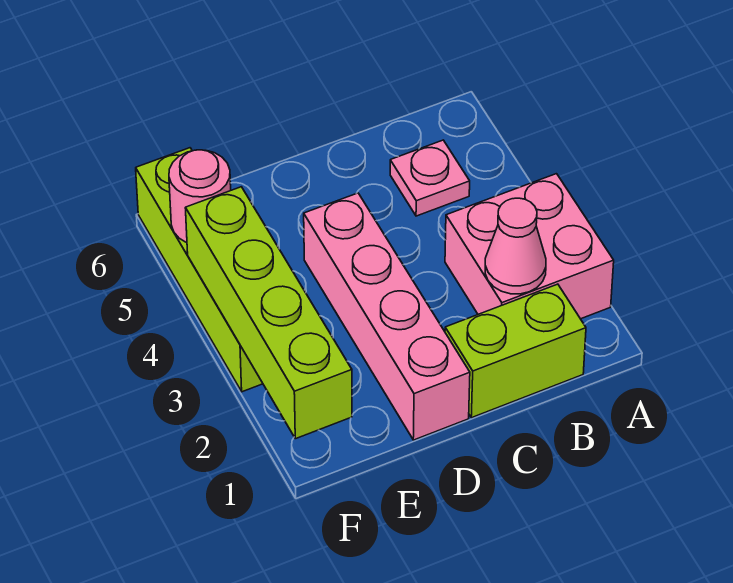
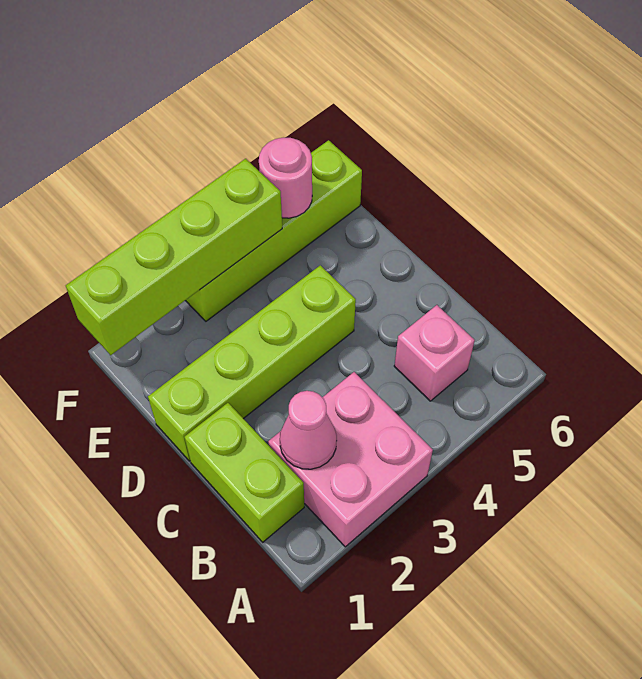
pink 1x1 plate [390,140,470,216] -> pink 1x1 brick [394,305,475,401]
pink 1x4 brick [304,193,470,440] -> lime 1x4 brick [148,265,356,461]

